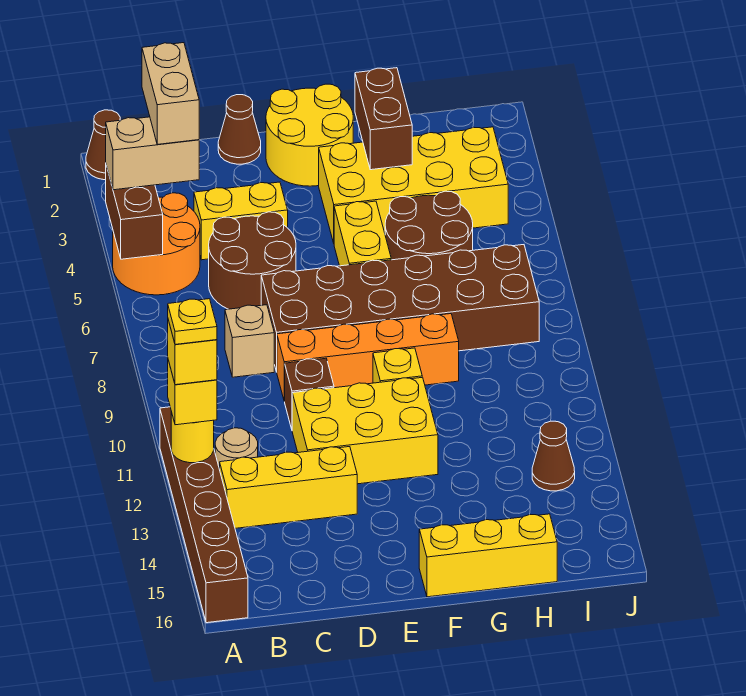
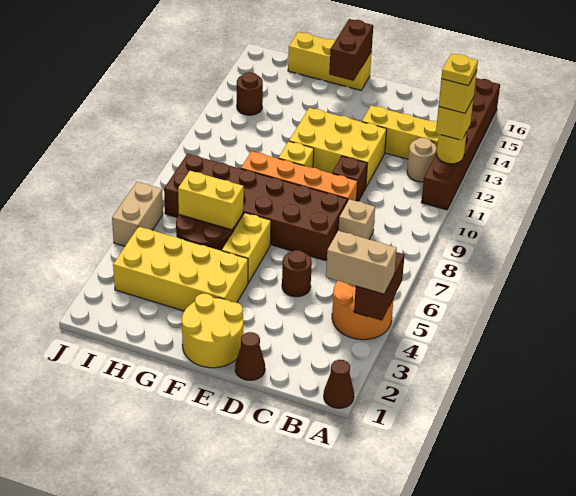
tan 1x2 brick [142,43,199,144] -> tan 1x2 brick moved to [112,182,163,246]
yellow 1x2 brick [194,182,288,260] -> yellow 1x2 brick moved to [178,171,244,230]
brown 2x2 round brick [209,212,296,309] -> brown 1x1 round brick [282,250,312,297]
brown 1x2 brick [355,68,412,170] -> brown 1x2 brick moved to [329,19,373,81]
brown 1x1 cone [532,421,575,491] -> brown 1x1 round brick [237,72,263,115]

